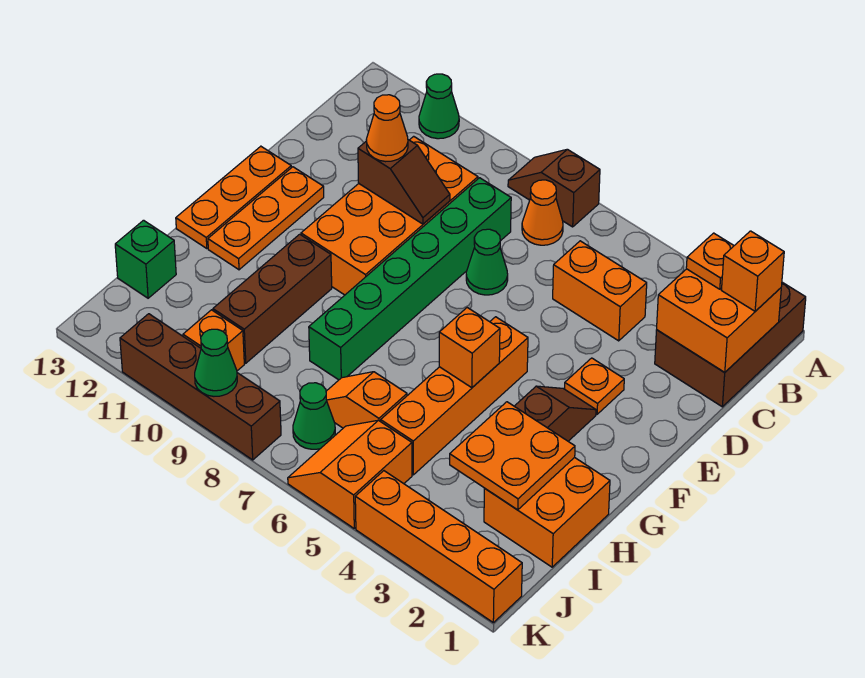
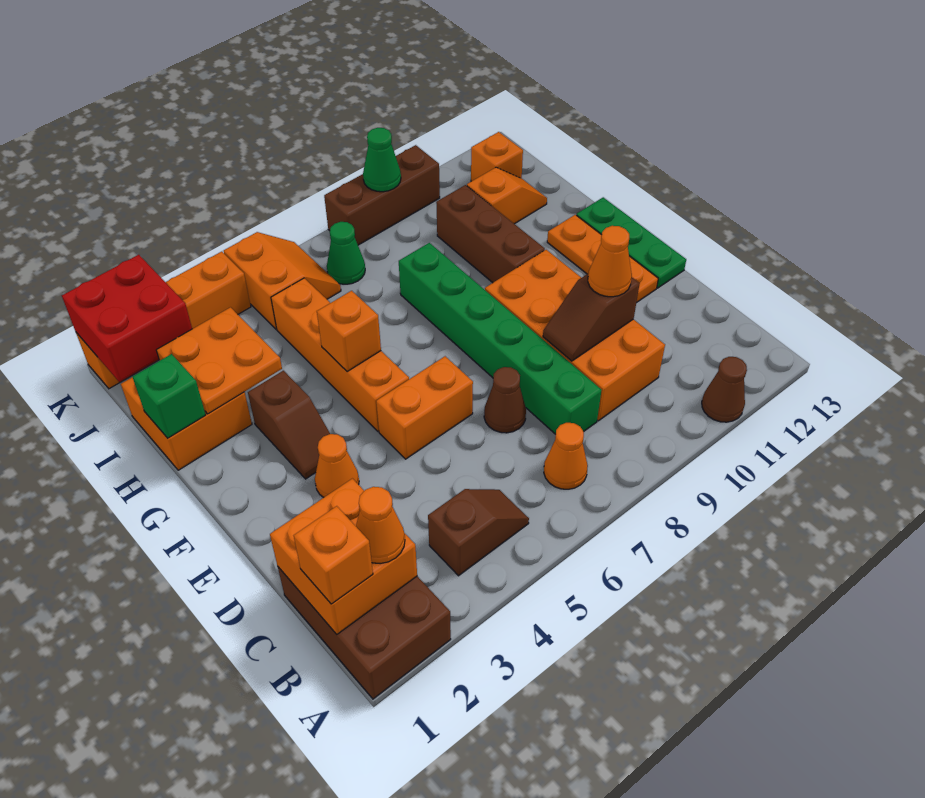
brown 1x2 slope [508,149,600,227] -> brown 1x2 slope moved to [428,489,529,576]
green 1x1 cone [419,74,459,139] -> brown 1x1 cone [702,357,747,422]
orange 1x1 plate [686,233,734,289] -> orange 1x1 cone [356,487,405,564]
orange 1x2 brick [553,241,647,341] -> orange 1x2 brick moved to [376,356,473,459]
green 1x1 cone [466,229,508,295] -> brown 1x1 cone [484,367,526,433]
orange 1x1 plate [565,358,624,414] -> orange 1x1 cone [315,434,359,498]
orange 1x3 plate [176,146,291,249] -> green 1x3 plate [577,197,686,288]
orange 1x2 slope [326,372,407,428] -> orange 1x2 slope moved to [467,167,547,224]
green 1x1 brick [115,220,176,298] -> green 1x1 brick moved to [133,354,206,438]
none -> red 2x2 brick [62,255,192,382]
orange 1x1 brick [183,310,244,371] -> orange 1x1 brick moved to [471,132,523,181]
brown 1x4 brick [120,314,281,460] -> brown 1x3 brick [324,145,440,245]

